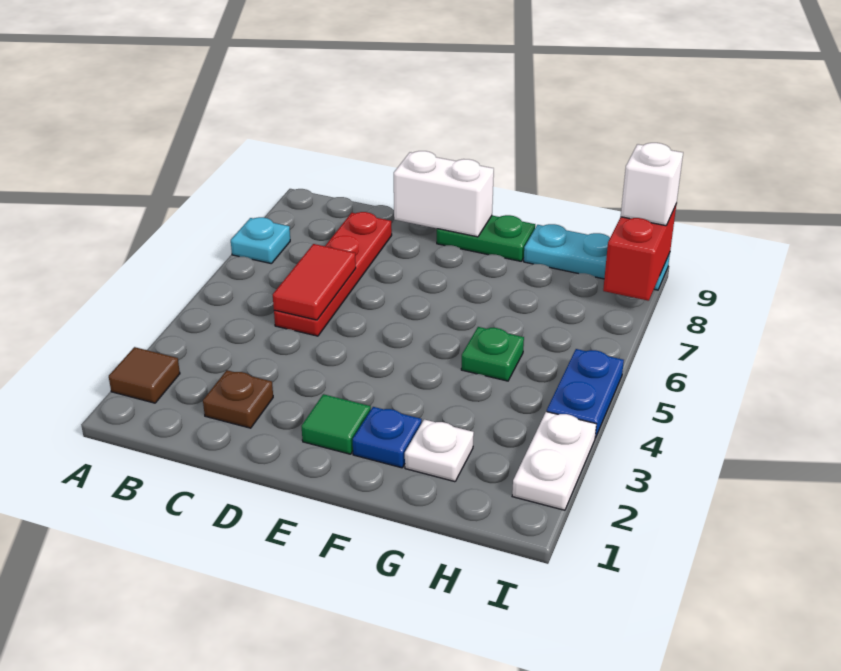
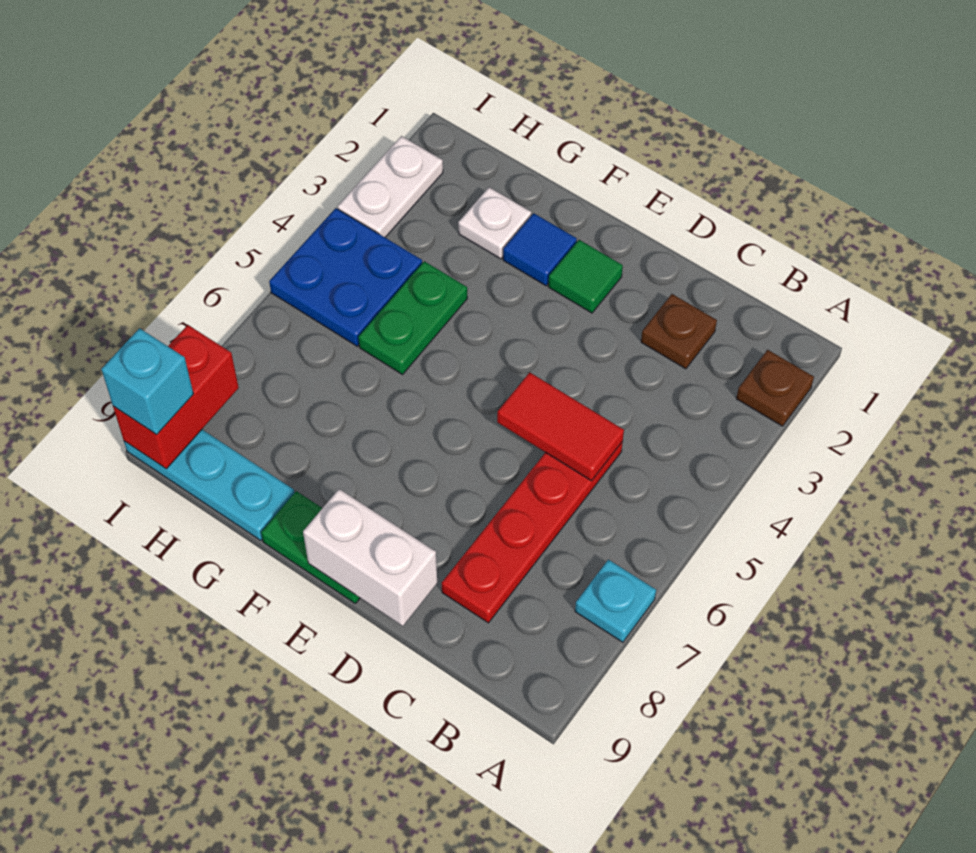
brown 1x1 tile [109,347,180,403] -> brown 1x1 plate [736,350,814,426]
red 1x2 tile [273,244,356,320] -> red 1x2 tile turned to [497,372,624,481]
blue 1x1 plate [353,407,422,468] -> blue 1x1 tile [503,213,577,286]
green 1x1 plate [461,327,524,381] -> green 1x2 plate [358,261,467,375]
blue 1x2 plate [547,349,624,438] -> blue 2x2 plate [269,208,422,346]
white 1x1 brick [621,143,683,226] -> cyan 1x1 brick [101,328,193,435]

